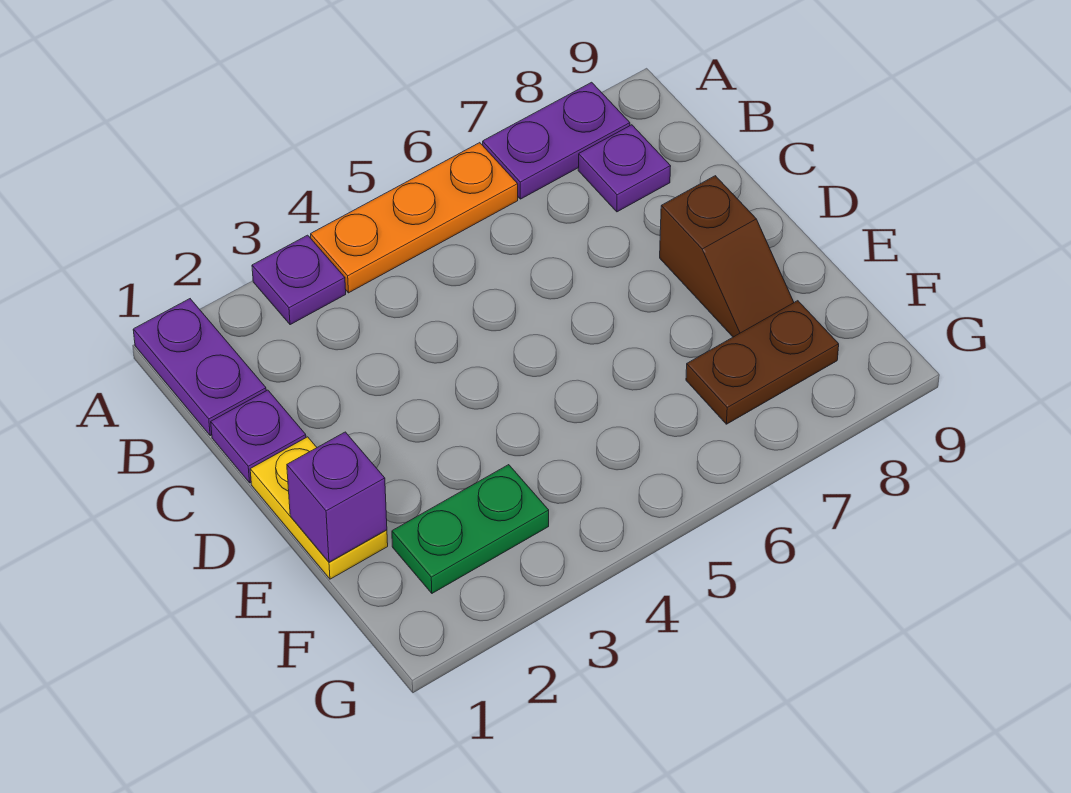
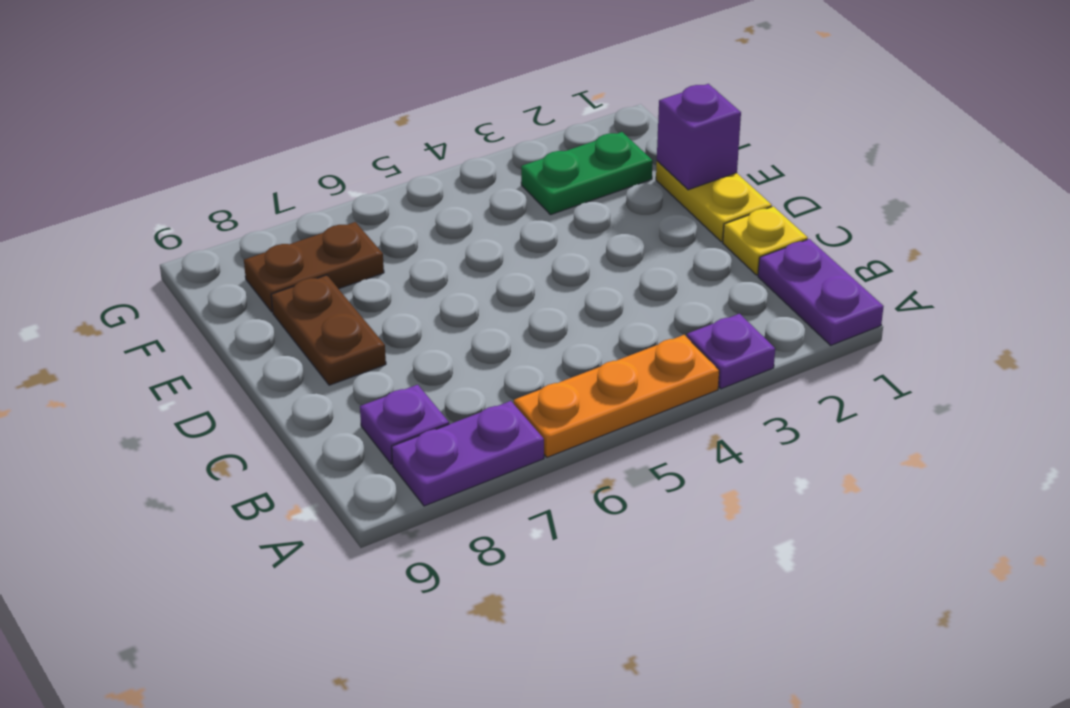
purple 1x1 plate [211,390,306,483] -> yellow 1x1 plate [723,206,808,275]
brown 1x2 slope [660,176,794,337] -> brown 1x2 plate [271,275,386,385]

